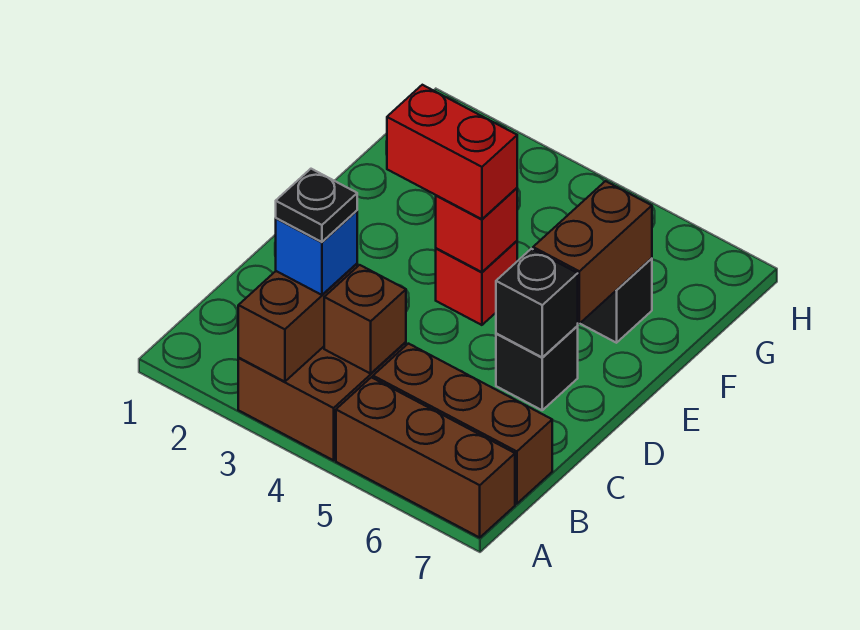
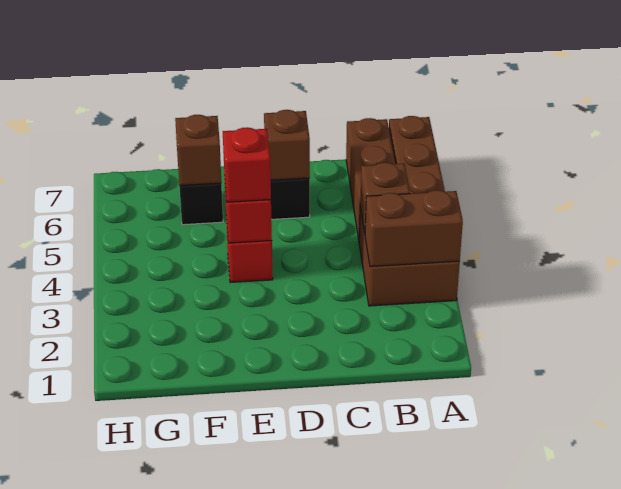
blue 1x1 brick [276,211,357,295] -> none
black 1x1 plate [276,169,357,242] -> none
black 1x1 brick [496,249,578,358] -> brown 1x1 brick [264,110,310,180]
red 1x2 brick [387,85,517,219] -> red 1x1 brick [223,127,271,202]
brown 1x2 brick [533,181,652,324] -> brown 1x1 brick [175,115,221,186]

